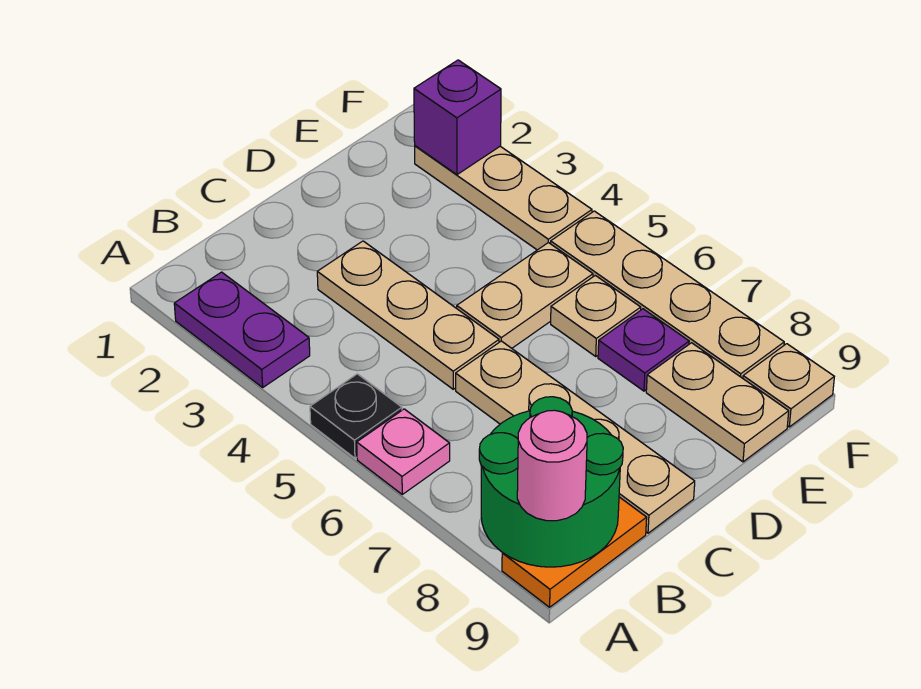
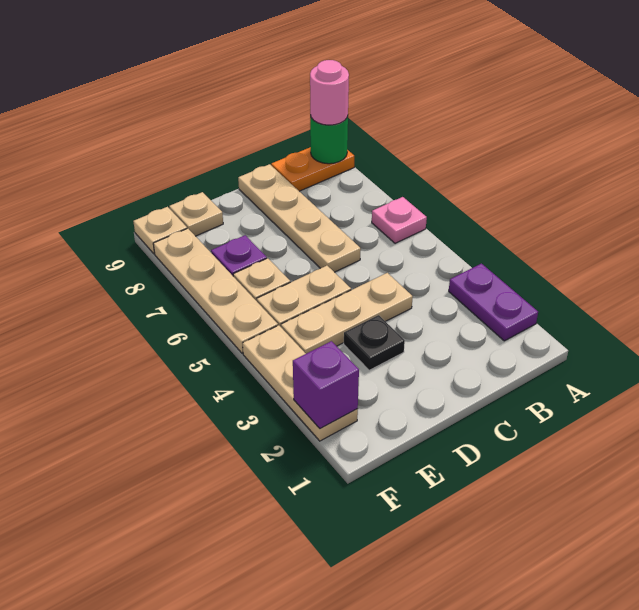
black 1x1 plate [310,374,402,458] -> black 1x1 plate moved to [344,315,405,370]
green 2x2 round brick [479,397,623,567] -> green 1x1 round brick [310,115,348,164]
tan 1x3 plate [317,241,499,389] -> tan 1x3 plate turned to [281,273,413,354]
tan 1x2 plate [646,343,789,462] -> tan 1x1 plate [169,192,223,236]

